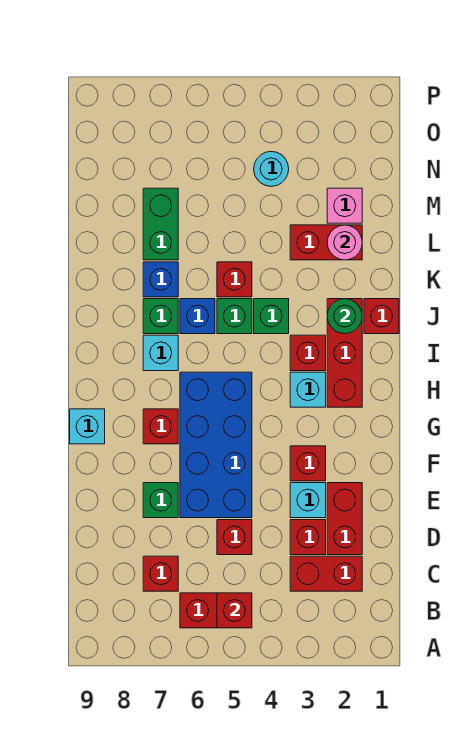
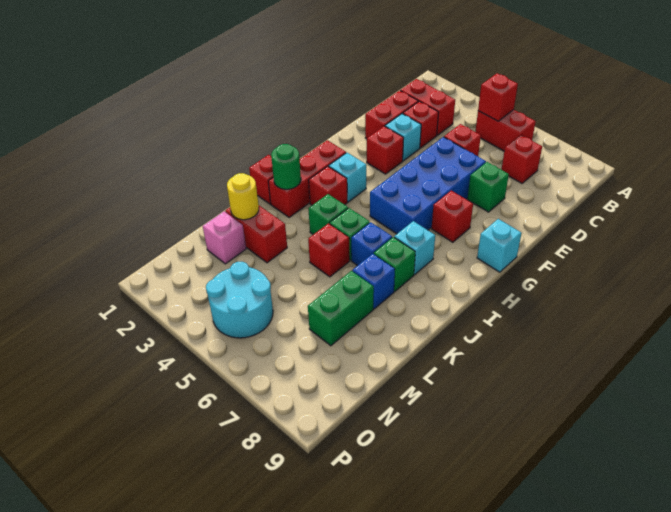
pink 1x1 round brick [327,225,362,260] -> yellow 1x1 round brick [227,173,259,220]
cyan 1x1 round brick [254,152,289,186] -> cyan 2x2 round brick [206,262,273,338]

